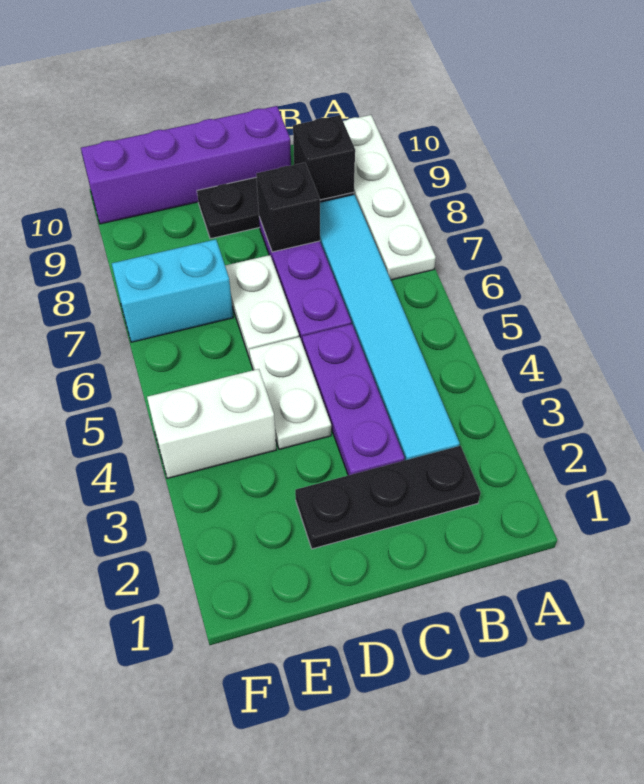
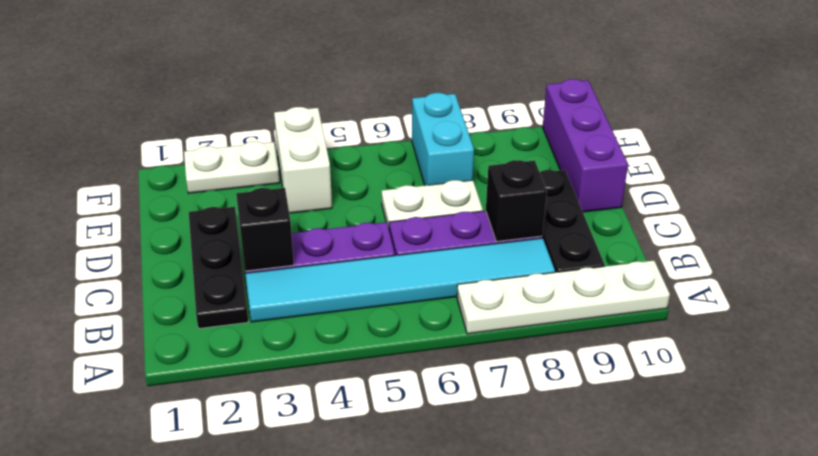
black 1x1 brick [293,115,355,200] -> black 1x1 brick moved to [236,188,294,271]
purple 1x4 brick [81,106,291,224] -> purple 1x3 brick [543,79,628,212]
white 1x2 plate [249,337,331,449] -> white 1x2 plate moved to [184,141,280,193]

